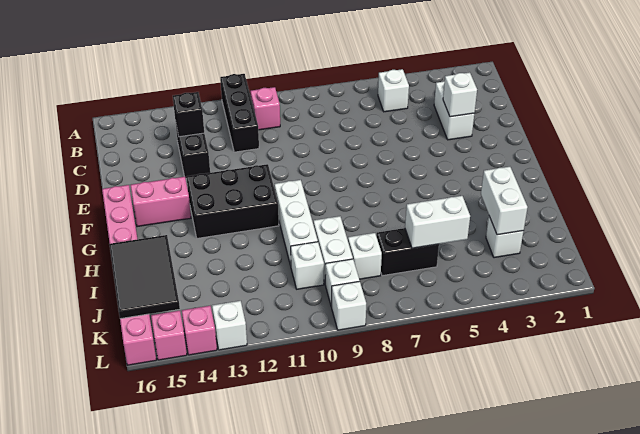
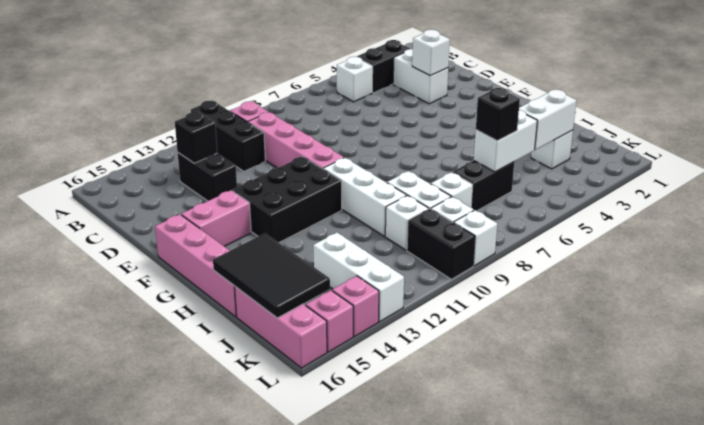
none -> black 1x2 brick [357,40,410,93]
none -> pink 1x4 brick [248,112,344,169]
white 1x2 brick [481,167,528,235] -> white 1x2 brick turned to [519,90,577,150]
none -> black 1x1 brick [476,88,520,141]
none -> black 1x2 brick [407,209,475,279]
white 1x1 brick [212,301,247,350] -> white 1x3 brick [313,233,404,322]

